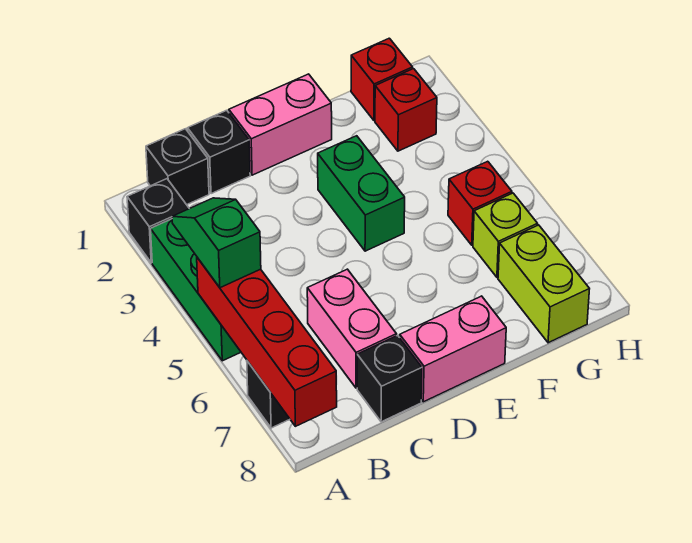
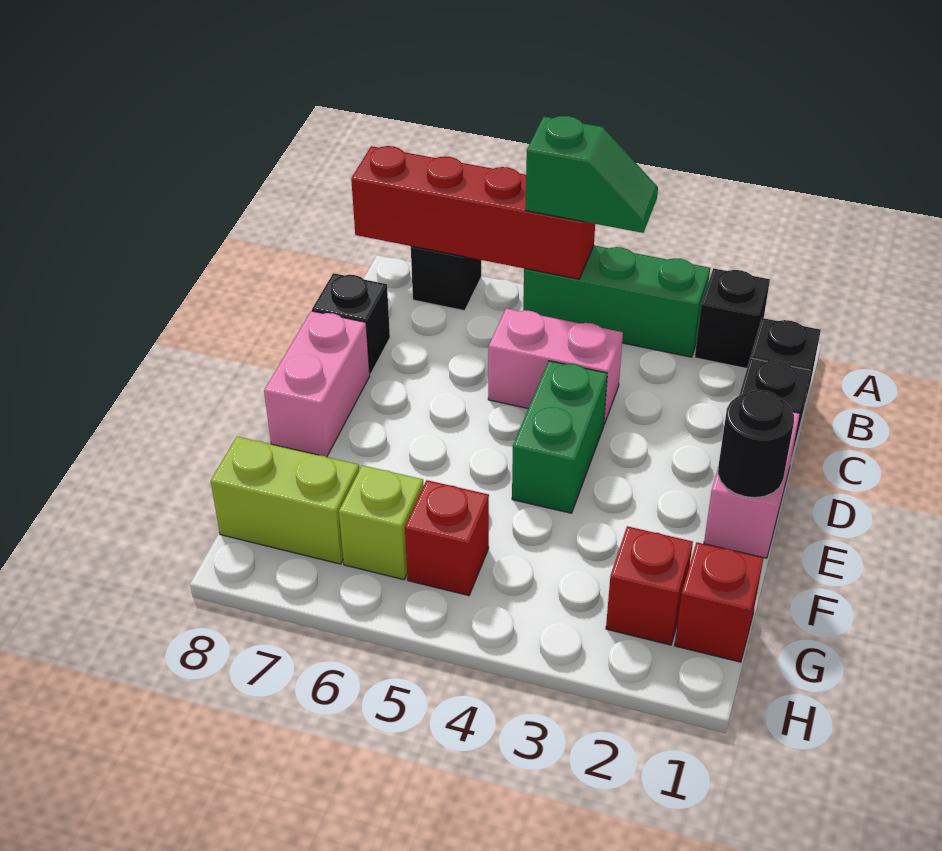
pink 1x2 brick [307,269,396,388] -> pink 1x2 brick moved to [488,308,623,424]
none -> black 1x1 round brick [718,390,794,498]
green 1x2 brick [318,136,405,251] -> green 1x2 brick turned to [512,361,607,513]

